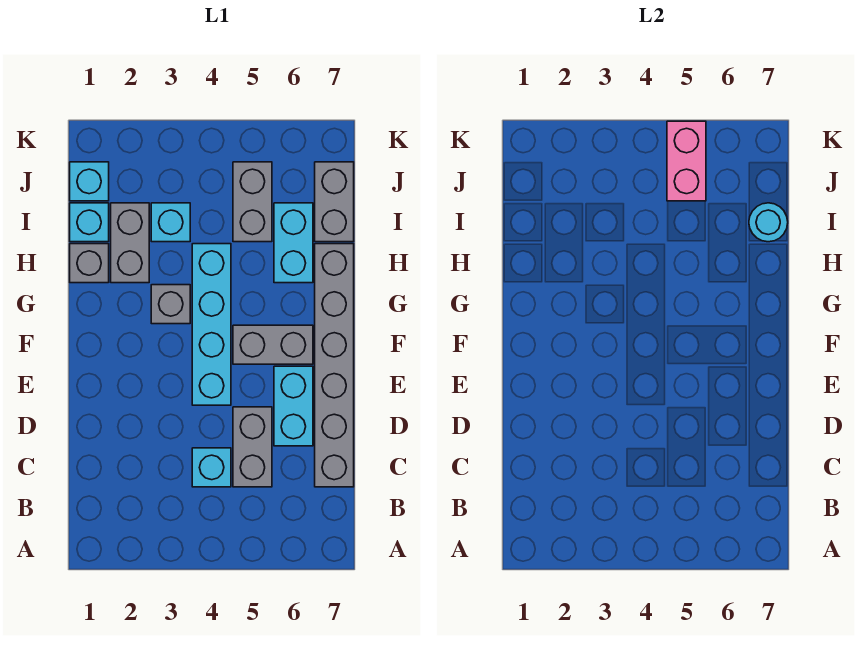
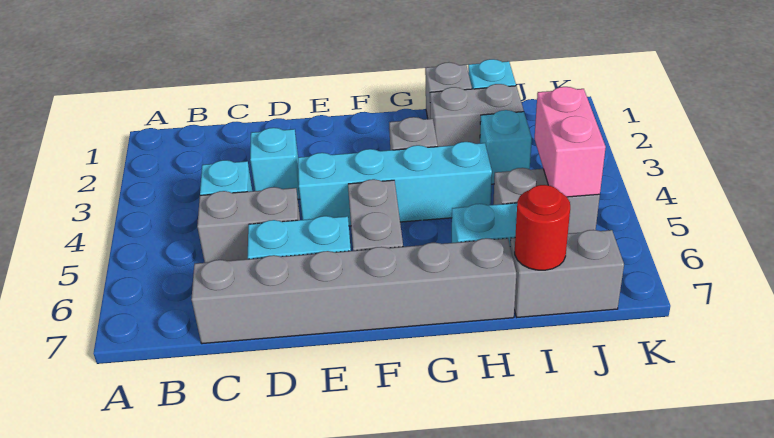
cyan 1x1 round brick [749,203,788,242] -> red 1x1 round brick [515,185,570,270]
cyan 1x1 brick [70,162,109,201] -> cyan 1x1 brick moved to [250,128,300,199]
pink 1x2 brick [667,121,706,201] -> pink 1x2 brick turned to [534,87,606,197]

